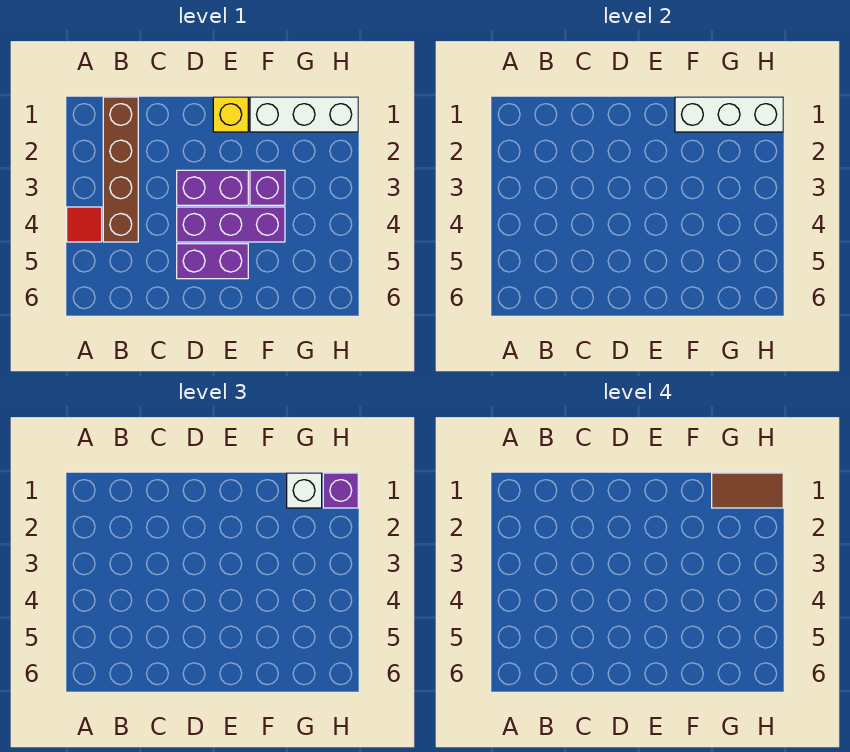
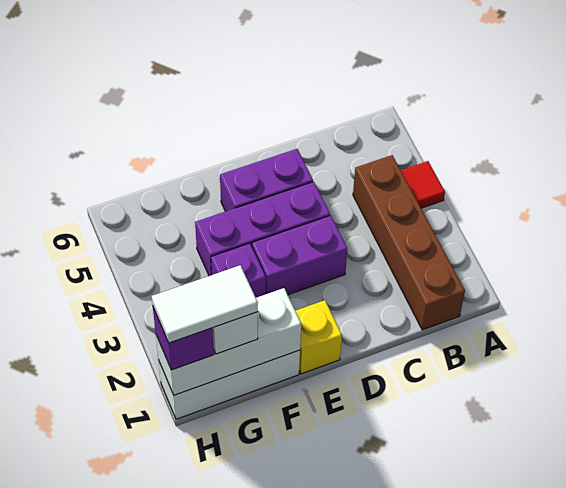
brown 1x2 tile [712,473,783,508] -> white 1x2 tile [152,265,258,343]

